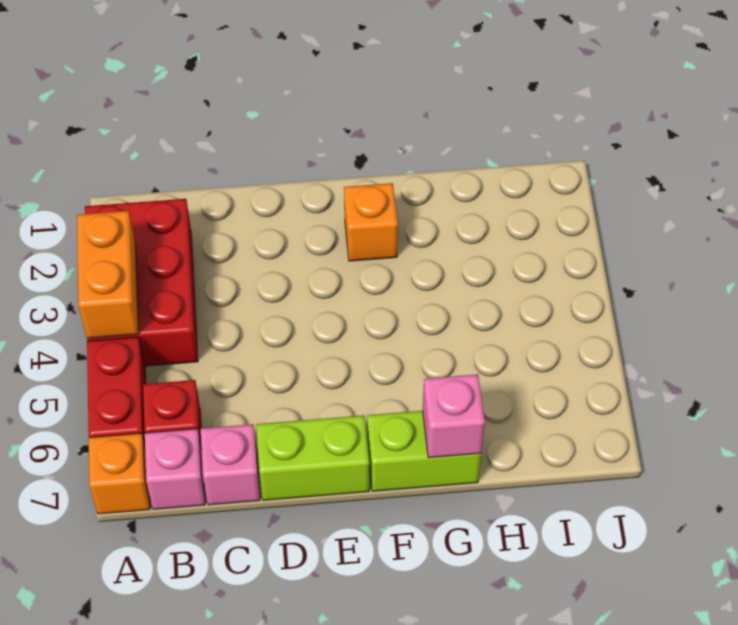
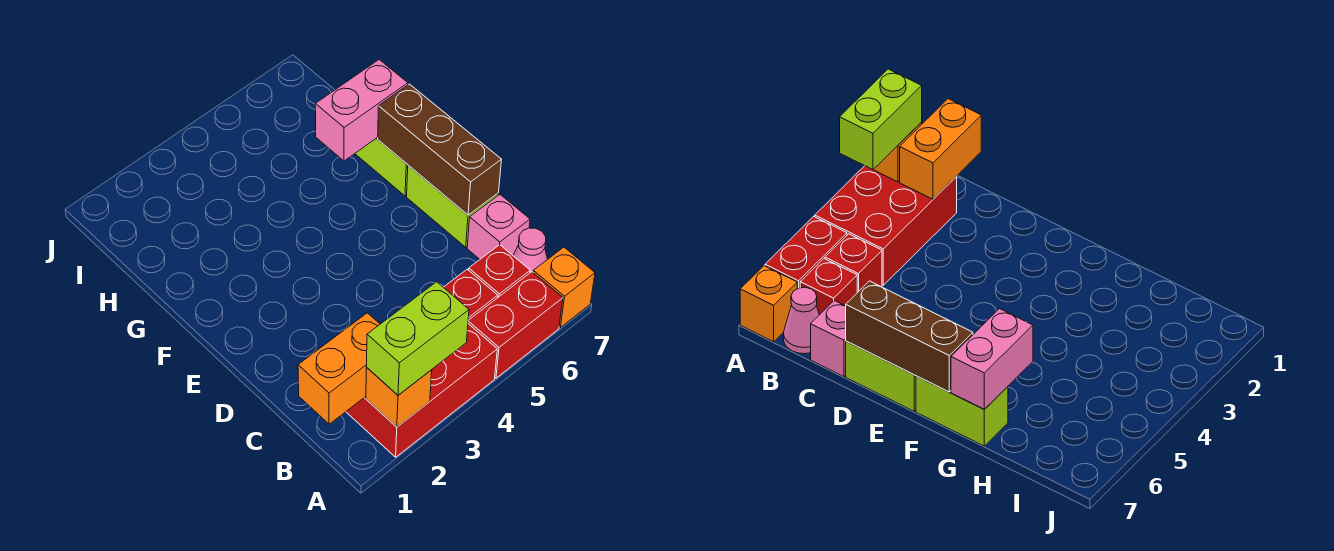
none -> lime 1x2 brick [366,282,469,395]
orange 1x2 brick [77,211,139,338] -> orange 1x2 brick moved to [298,313,380,424]
none -> red 1x1 brick [444,269,498,320]
pink 1x1 brick [145,429,205,509] -> pink 1x1 cone [513,228,548,273]
none -> brown 1x3 brick [378,84,502,215]
orange 1x1 brick [344,183,398,261] -> orange 1x1 brick moved to [366,368,432,427]
pink 1x1 brick [423,374,485,458] -> pink 1x2 brick [315,60,408,161]

